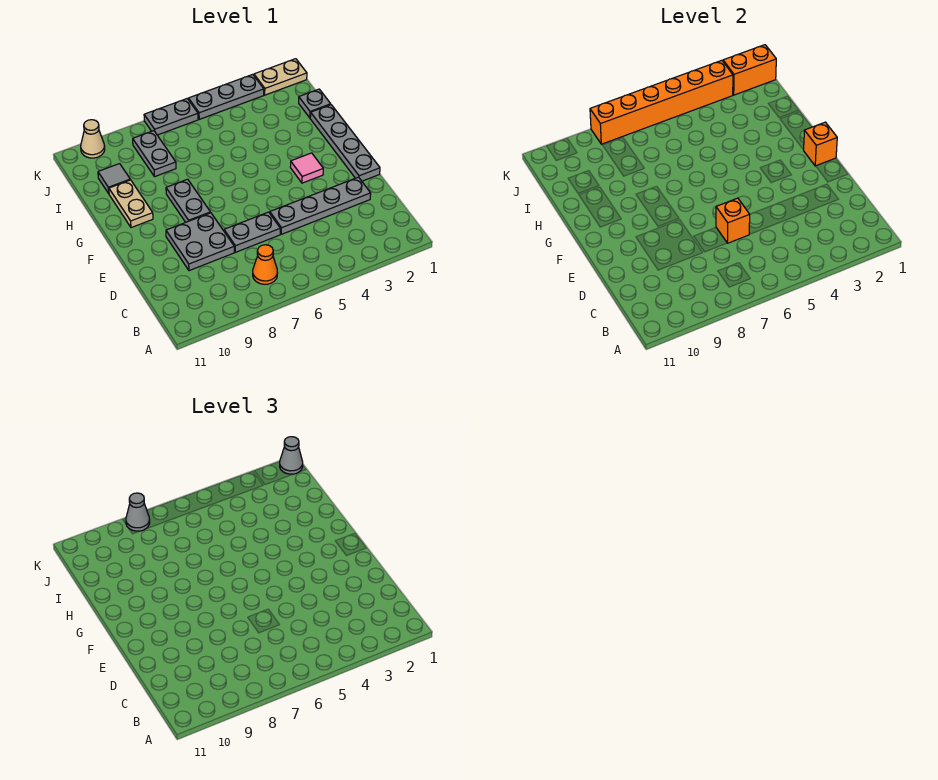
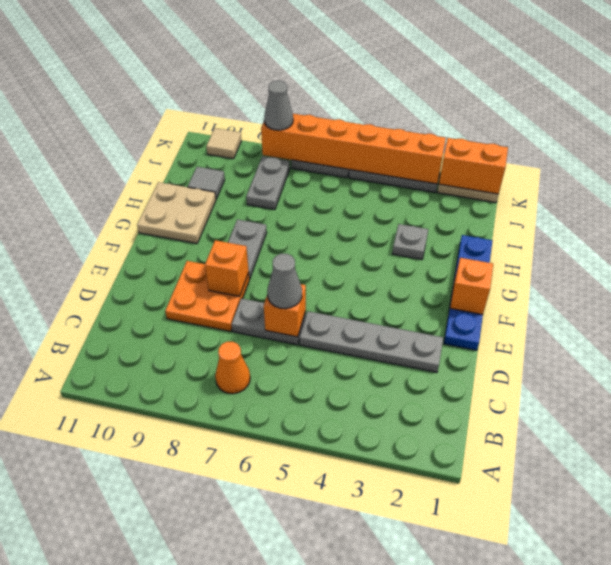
grey 2x2 plate [166,213,234,271] -> orange 2x2 plate [165,261,249,331]
grey 1x4 plate [310,105,380,181] -> blue 1x4 plate [444,235,493,350]
none -> orange 1x1 brick [205,240,249,296]
pink 1x1 tile [290,153,323,183] -> none
tan 1x2 plate [109,180,153,228] -> tan 2x2 plate [137,182,216,244]
grey 1x1 plate [299,89,331,118] -> grey 1x1 plate moved to [392,224,428,259]
grey 1x1 cone [280,437,303,474] -> grey 1x1 cone moved to [267,254,302,309]
tan 1x1 cone [81,120,105,158] -> tan 1x1 tile [206,128,241,159]

